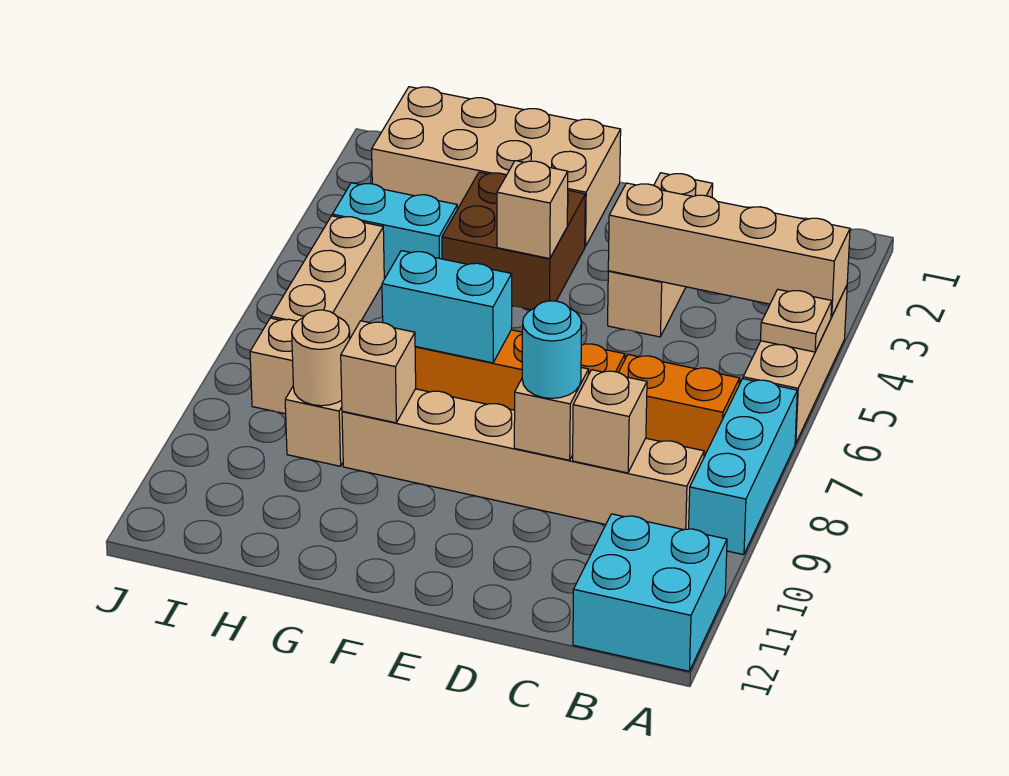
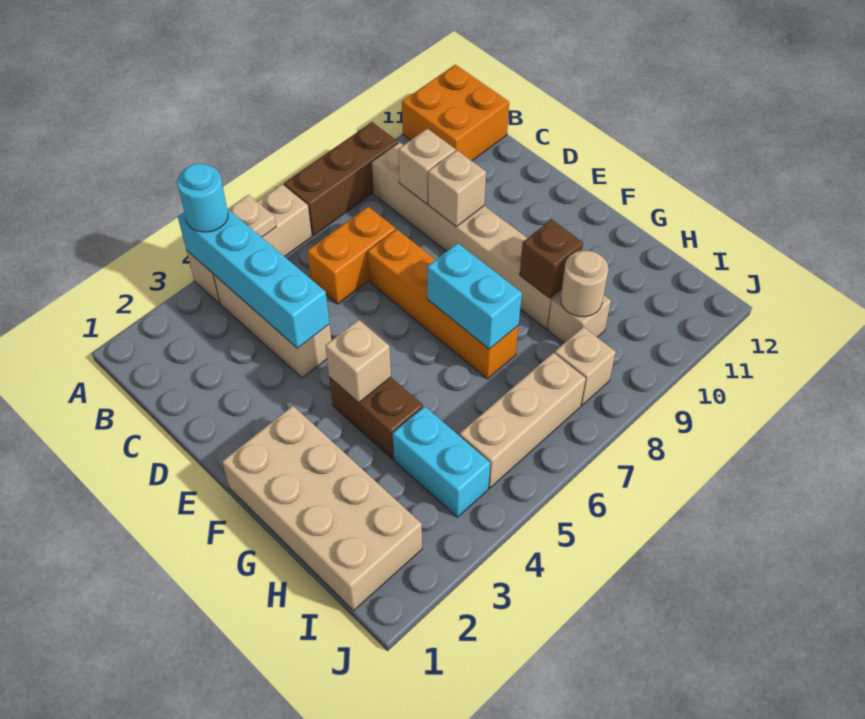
tan 1x4 brick [608,183,850,317] -> cyan 1x4 brick [178,209,329,348]
cyan 1x3 brick [689,379,797,555] -> brown 1x3 brick [284,122,398,236]
cyan 2x2 brick [573,514,727,671] -> orange 2x2 brick [402,65,509,161]
orange 1x2 brick [619,355,740,457] -> orange 1x2 brick turned to [307,207,395,304]
tan 1x3 brick [608,173,713,337] -> tan 1x3 brick turned to [213,274,331,378]
cyan 1x1 round brick [522,301,582,398] -> cyan 1x1 round brick moved to [177,164,228,232]
brown 2x2 brick [442,172,585,310] -> brown 1x2 brick [329,377,423,459]
tan 1x1 brick [341,321,416,423] -> brown 1x1 brick [520,219,583,298]

